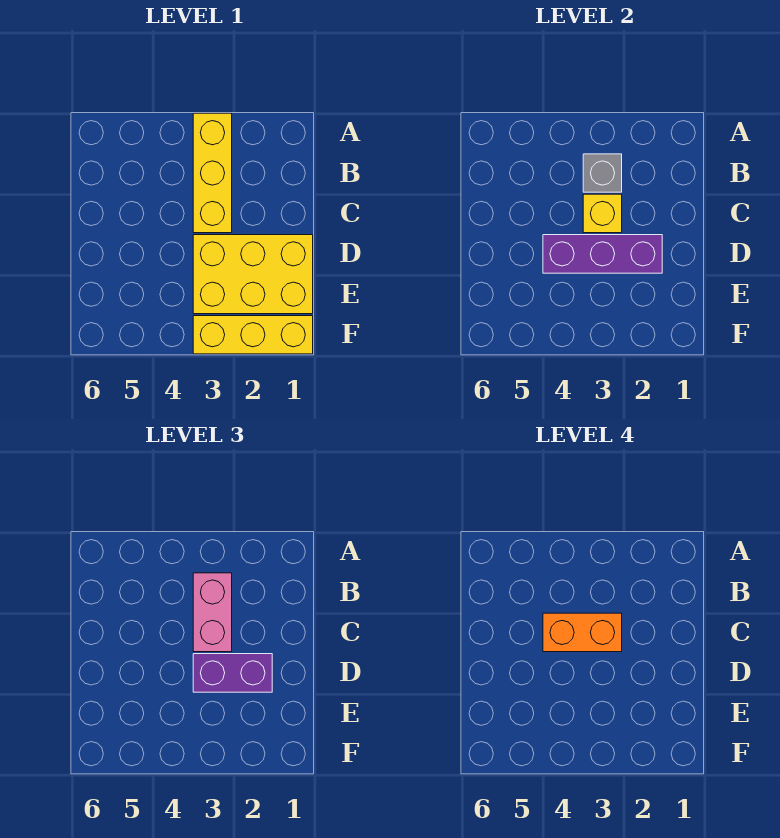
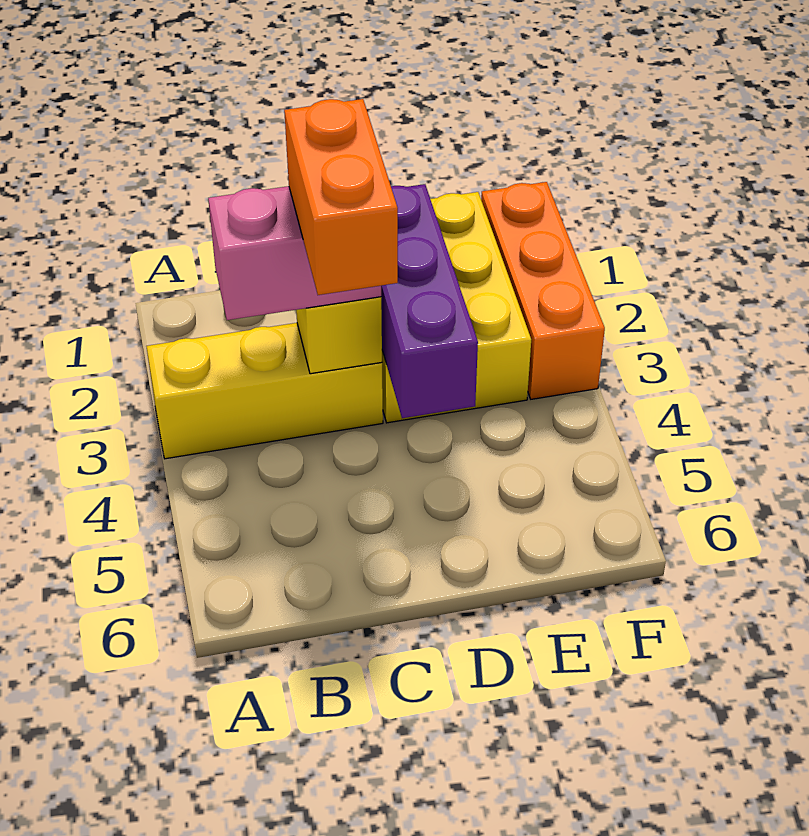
grey 1x1 brick [583,154,622,192] -> none
purple 1x2 brick [193,654,272,692] -> none
yellow 1x3 brick [193,316,313,354] -> orange 1x3 brick [481,182,605,399]

